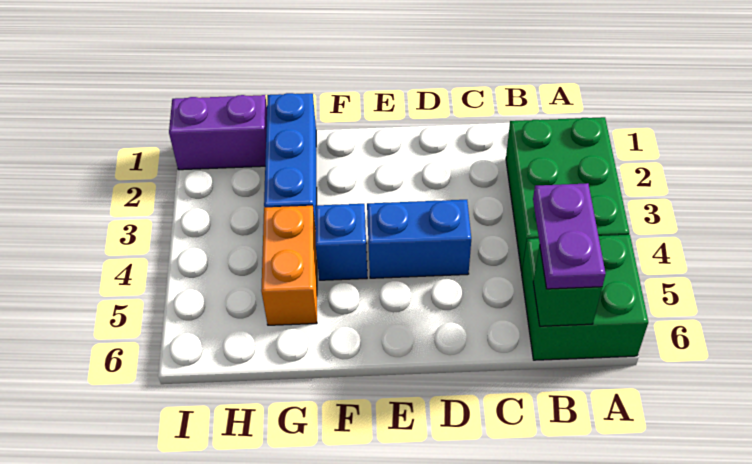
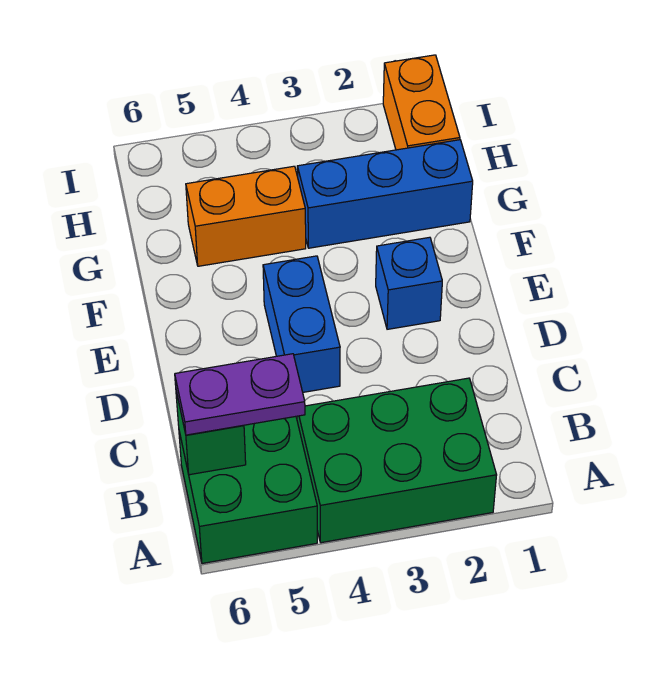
blue 1x1 brick [315,204,367,280] -> blue 1x1 brick moved to [376,237,442,329]
purple 1x2 brick [169,95,267,170] -> orange 1x2 brick [383,55,460,150]

